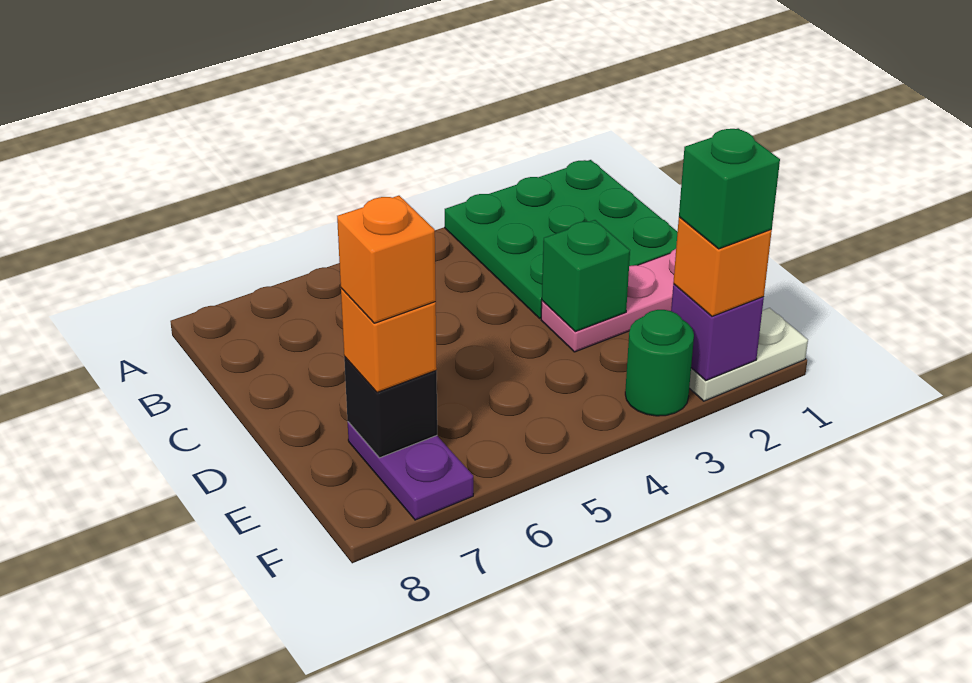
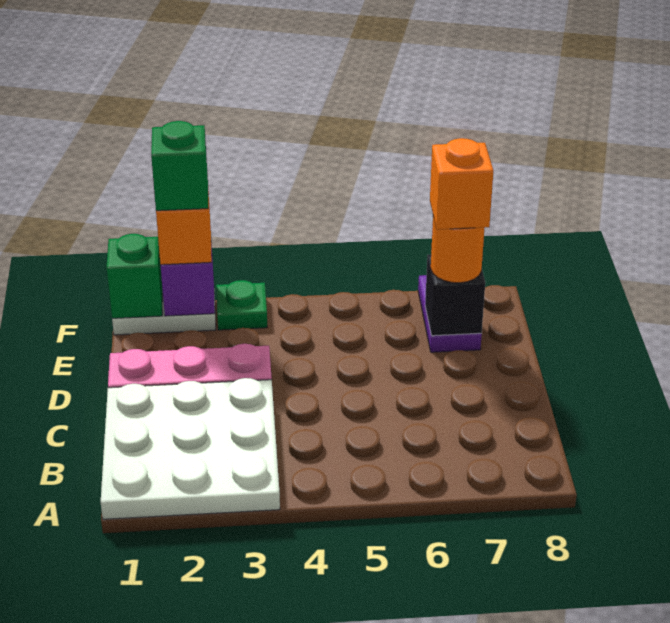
green 3x3 plate [445,160,678,318] -> white 3x3 plate [101,378,280,519]
green 1x1 brick [542,220,630,332] -> green 1x1 brick moved to [106,234,163,318]
orange 1x1 brick [341,288,437,392] -> orange 1x1 round brick [431,217,484,283]
green 1x1 round brick [625,310,694,416] -> green 1x1 plate [216,280,267,330]

